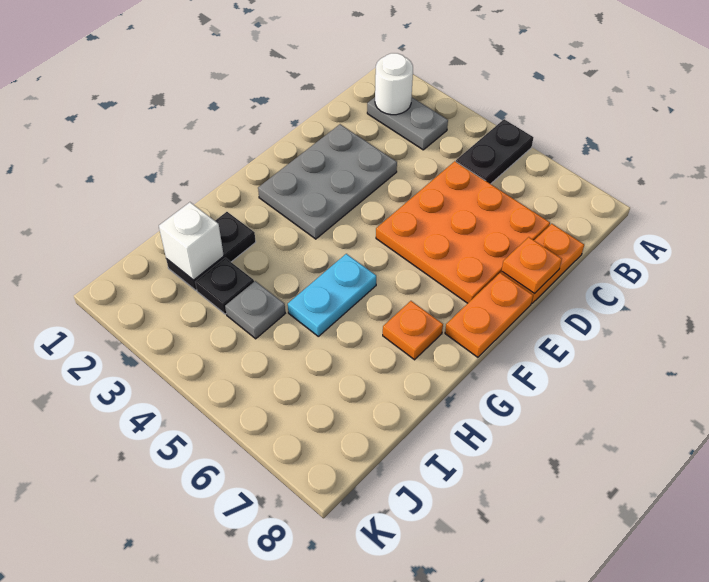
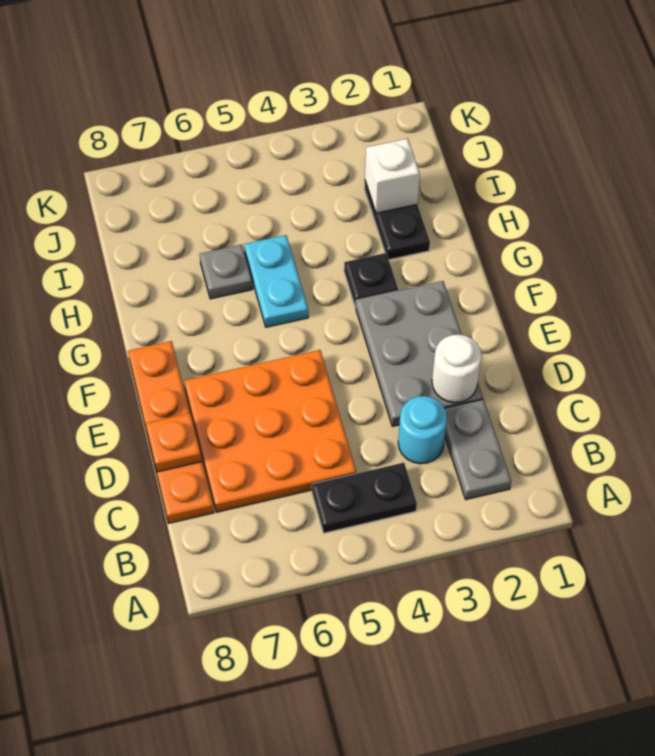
black 1x2 plate [456,119,533,184] -> black 1x2 plate turned to [312,463,417,533]
grey 1x2 plate [367,97,448,150] -> grey 1x2 plate turned to [445,399,511,499]
white 1x1 round brick [375,53,413,115] -> white 1x1 round brick moved to [432,334,482,403]
none -> cyan 1x1 round brick [398,396,447,464]
orange 1x1 plate [383,301,443,360] -> none
black 1x1 plate [195,258,254,314] -> black 1x1 plate moved to [344,253,398,307]
grey 1x1 plate [225,281,285,339] -> grey 1x1 plate moved to [200,245,253,299]

